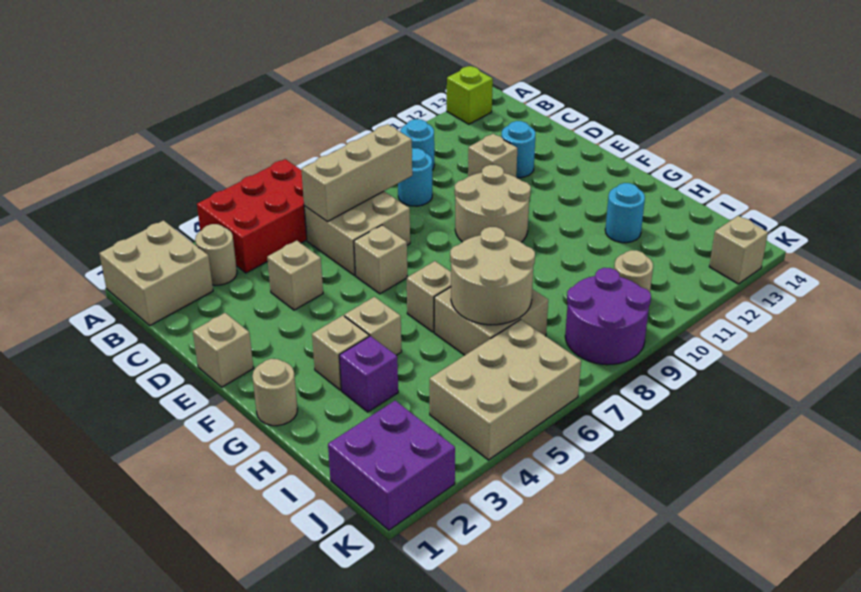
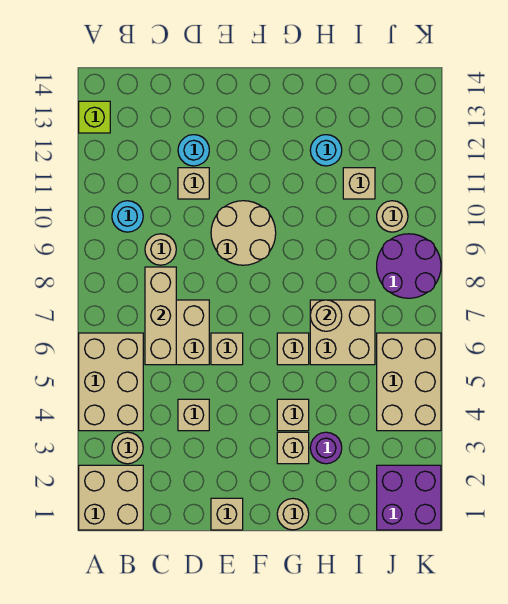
red 2x3 brick [197,159,307,273] -> tan 2x3 brick [79,333,143,431]
cyan 1x1 round brick [398,148,432,206] -> tan 1x1 round brick [145,234,176,265]
purple 1x1 brick [339,336,398,412] -> purple 1x1 round brick [310,432,342,464]
tan 2x2 round brick [450,227,535,325] -> tan 1x1 round brick [310,300,342,331]
tan 1x1 brick [709,216,768,284] -> tan 1x1 brick moved to [343,168,375,199]

